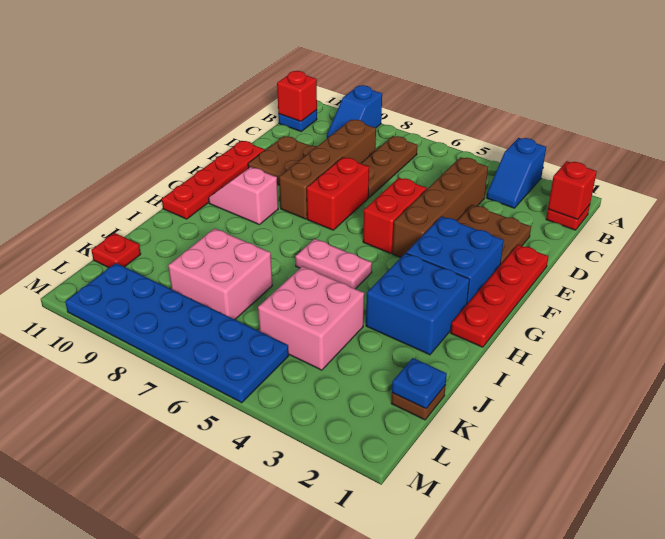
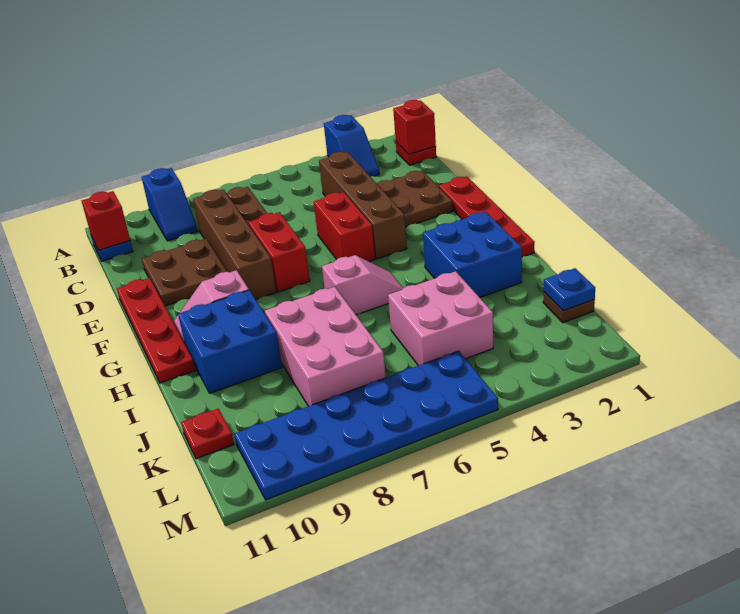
blue 2x2 brick [406,216,504,304] -> blue 2x2 brick moved to [178,290,282,393]
pink 1x2 plate [295,239,372,289] -> pink 1x2 slope [322,255,403,315]
pink 2x2 brick [168,228,272,319] -> pink 2x3 brick [265,287,386,406]

